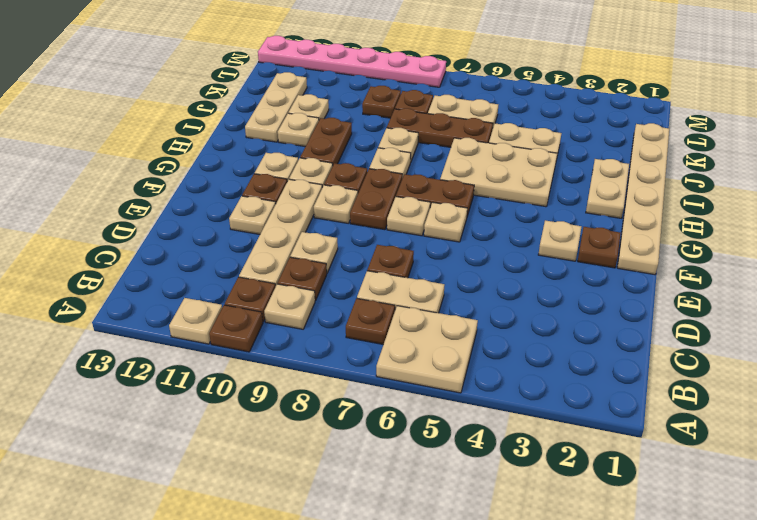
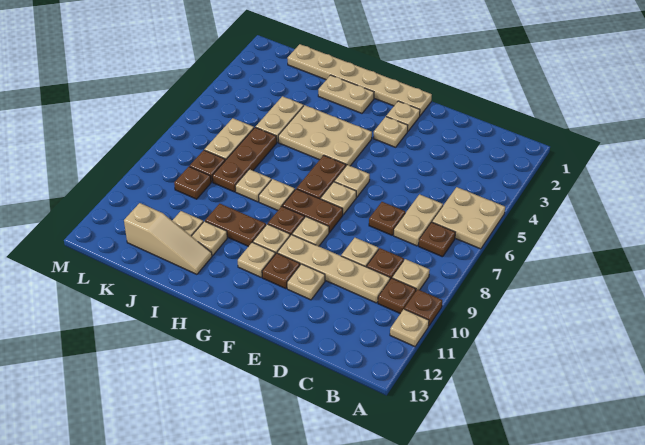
brown 1x1 plate [578,227,621,268] -> tan 1x1 plate [386,101,420,132]
tan 2x3 plate [440,138,557,207] -> tan 2x3 plate turned to [278,105,372,166]
tan 1x3 plate [245,72,307,142] -> tan 1x3 slope [124,203,212,274]
pink 1x6 plate [258,36,446,87] -> none

